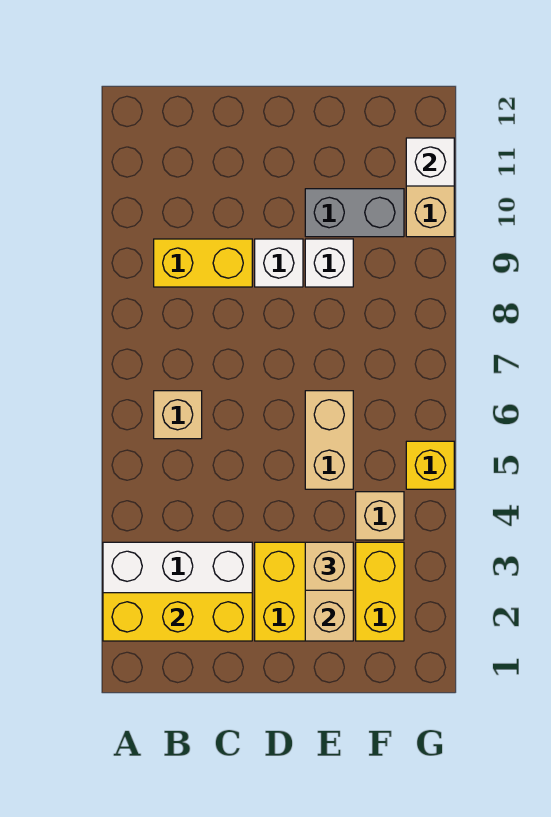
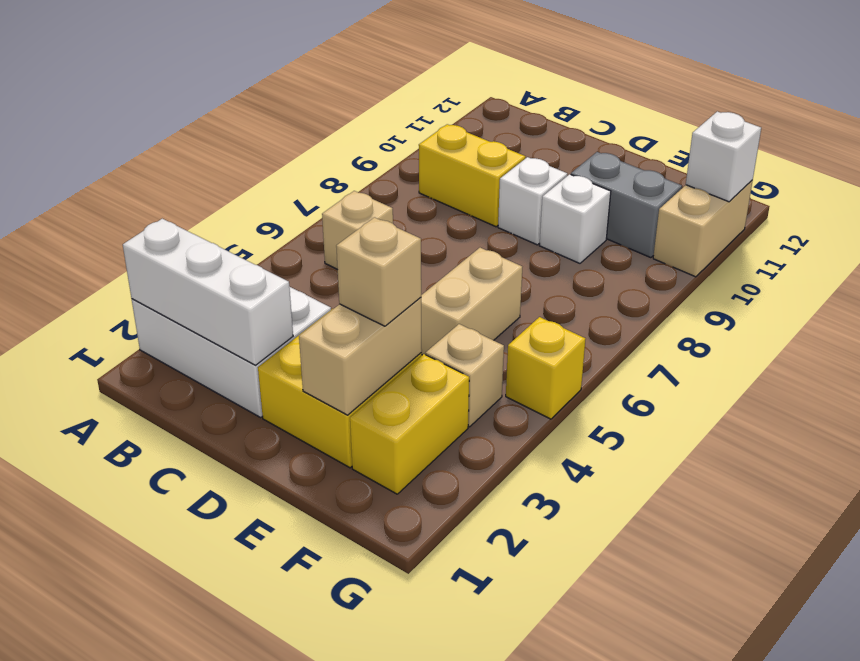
yellow 1x3 brick [103,593,252,641] -> white 1x3 brick [123,219,293,365]

